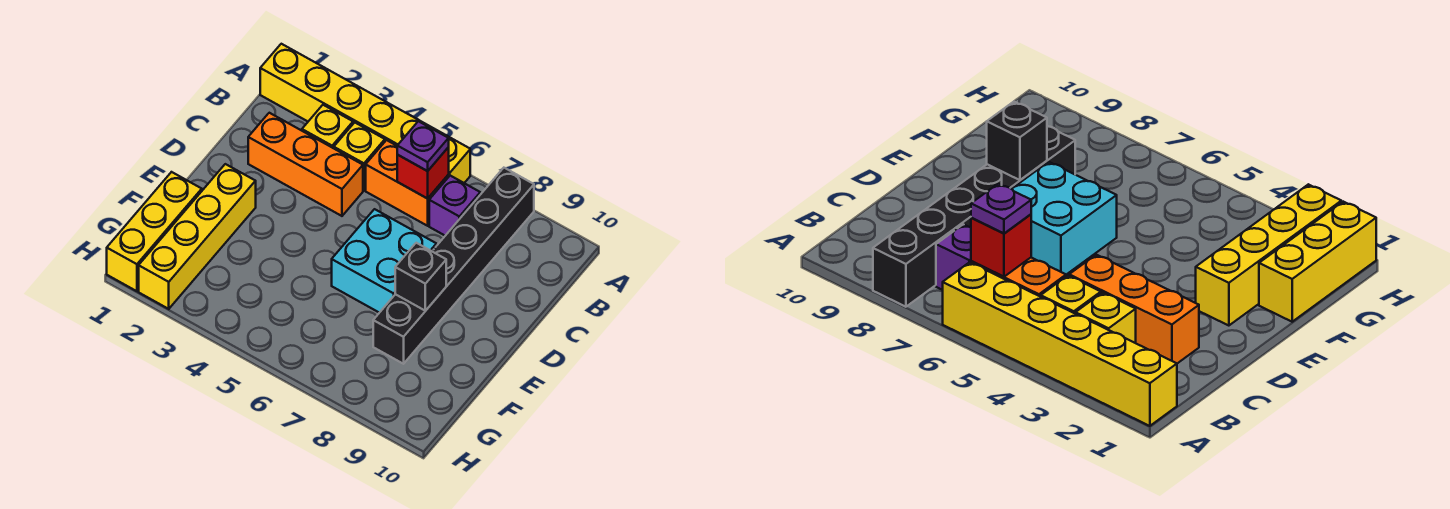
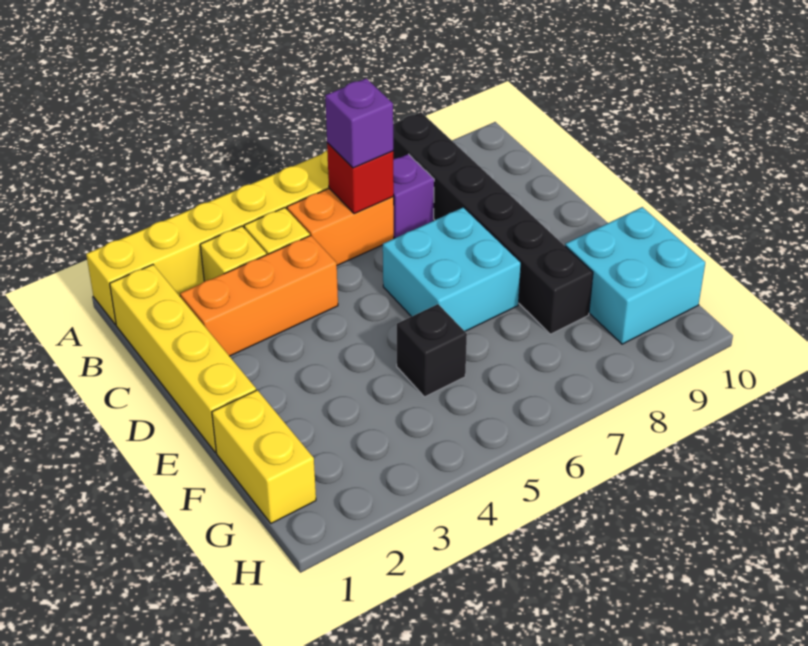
purple 1x1 plate [397,121,449,171] -> purple 1x1 brick [325,78,393,168]
yellow 1x4 brick [139,164,256,309] -> yellow 1x4 brick moved to [110,265,256,453]
black 1x1 brick [395,243,446,311] -> black 1x1 brick moved to [397,304,467,397]
yellow 1x3 brick [107,172,202,291] -> yellow 1x2 brick [212,390,316,523]
none -> cyan 2x2 brick [565,207,705,344]

